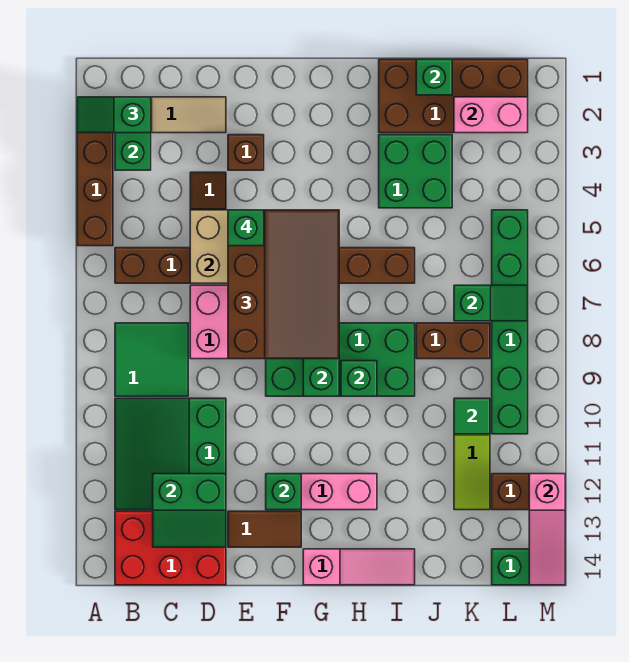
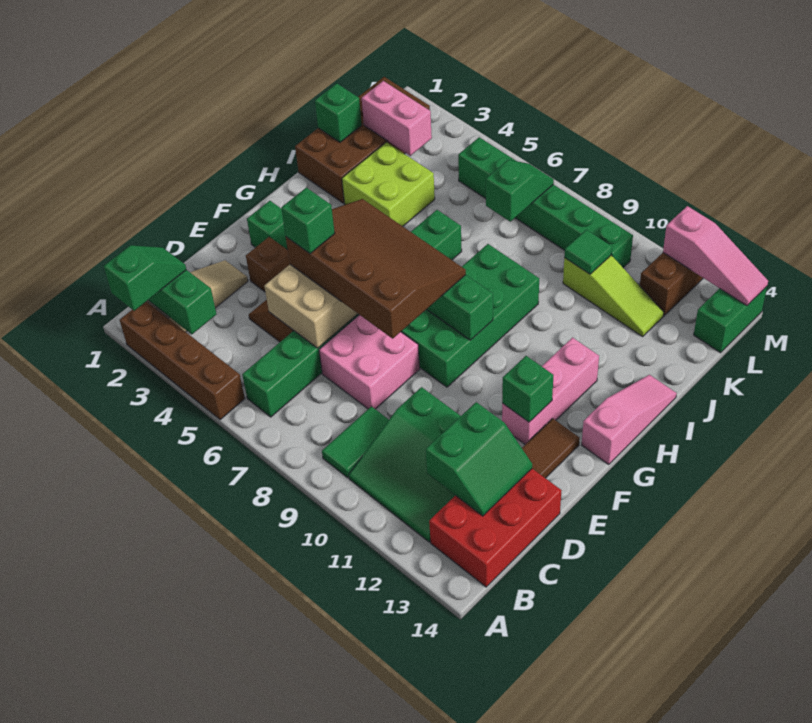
green 1x2 slope [77,97,151,133] -> green 1x2 slope turned to [104,245,186,311]
brown 1x8 brick [115,248,415,283] -> green 1x8 brick [242,210,462,417]
green 2x2 tile [115,323,188,396] -> green 1x2 tile [322,406,389,478]
green 1x1 brick [341,361,377,396] -> green 1x1 brick moved to [247,201,287,249]
green 2x2 brick [379,135,452,208] -> lime 2x2 brick [342,142,435,226]
brown 1x2 brick [416,323,490,359] -> none
pink 1x2 brick [454,97,528,133] -> pink 1x2 brick turned to [362,81,432,156]

